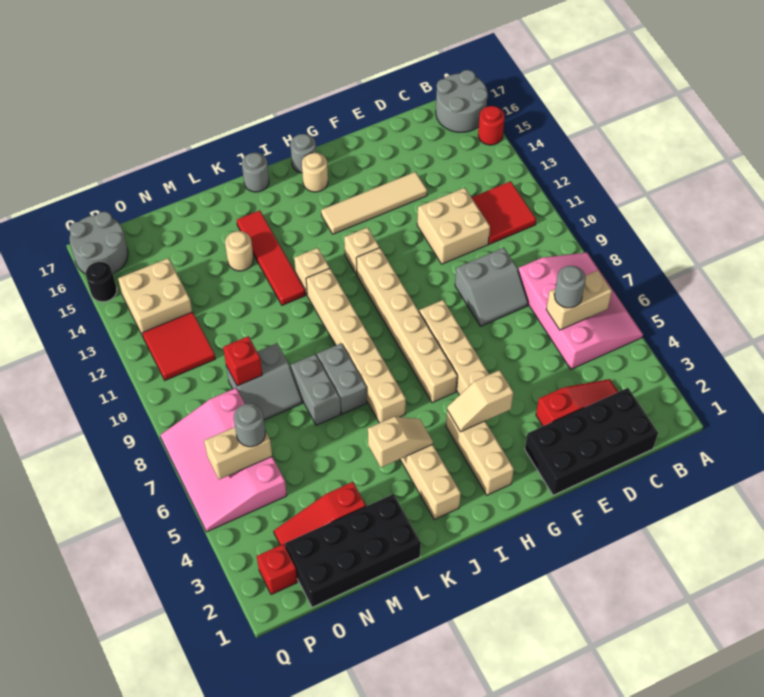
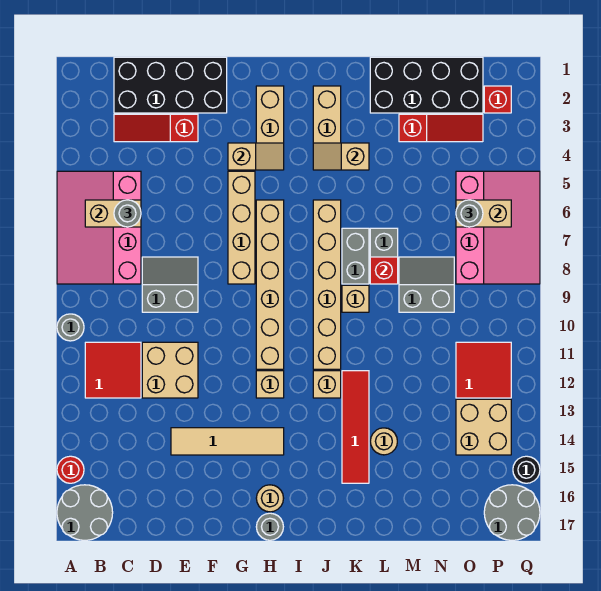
grey 1x1 round brick [242,153,269,192] -> grey 1x1 round brick moved to [57,314,84,341]
none -> tan 1x1 brick [342,285,369,312]
red 1x1 brick [223,336,262,386] -> red 1x1 brick moved to [370,257,398,284]

